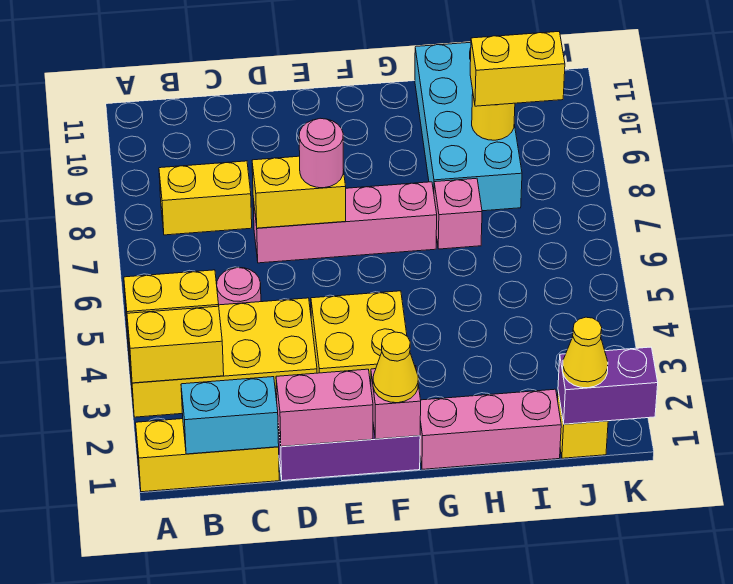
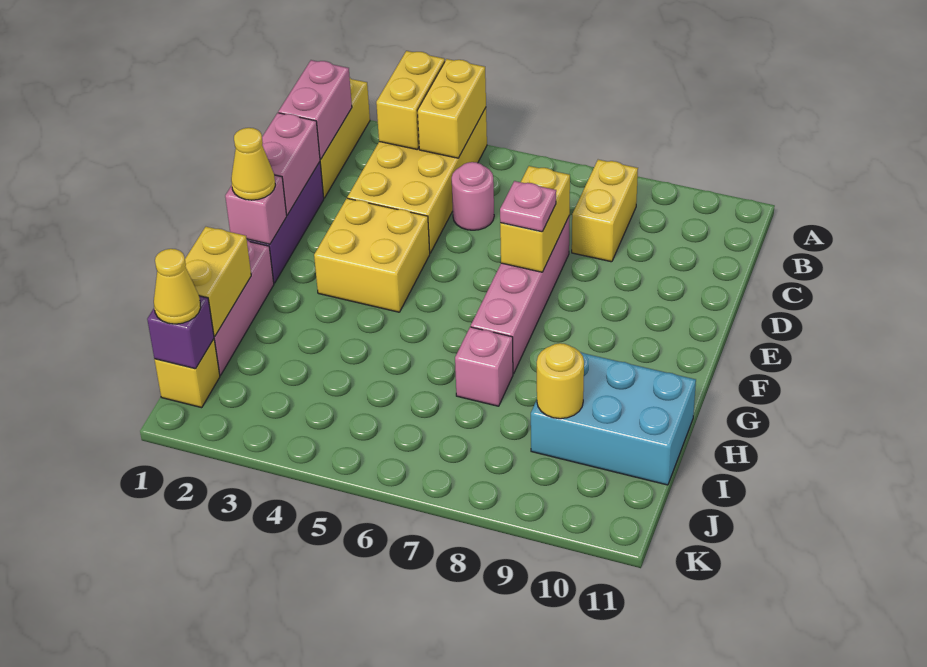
cyan 1x2 brick [181,377,279,454] -> pink 1x2 brick [278,60,352,159]
pink 1x1 round brick [299,118,343,188] -> pink 1x1 plate [500,181,556,232]
cyan 2x4 brick [415,42,522,211] -> cyan 2x3 brick [531,352,696,485]
yellow 1x2 brick [470,32,565,106] -> yellow 1x2 brick moved to [185,227,251,336]
purple 1x2 brick [558,347,658,424] -> purple 1x1 brick [147,296,214,369]

